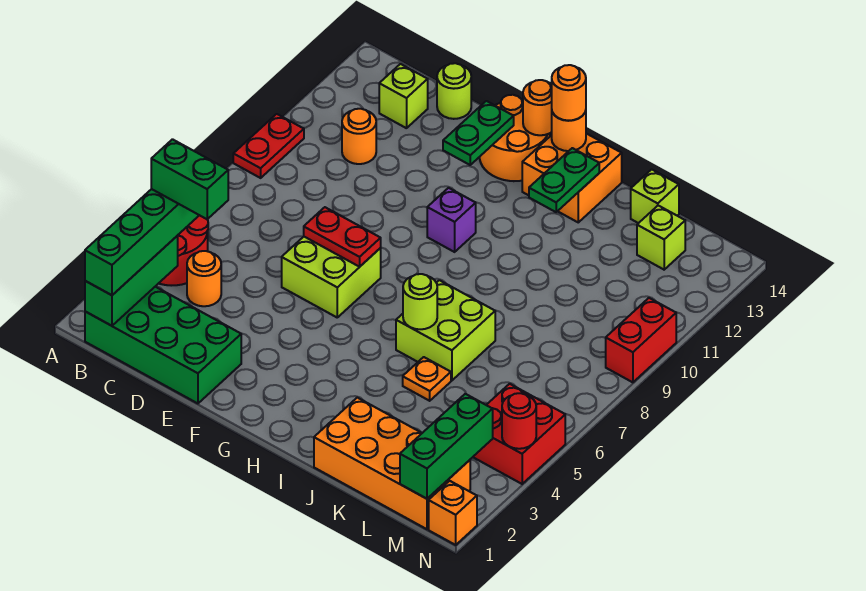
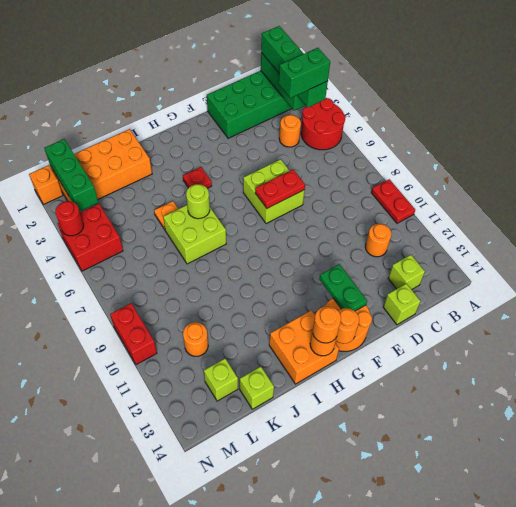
lime 1x1 round brick [437,63,471,119] -> lime 1x1 brick [383,284,420,325]
purple 1x1 brick [427,188,476,252] -> none
none -> red 1x1 plate [183,167,212,188]
green 1x2 plate [529,148,599,212] -> none
none -> orange 1x1 round brick [183,322,208,356]

